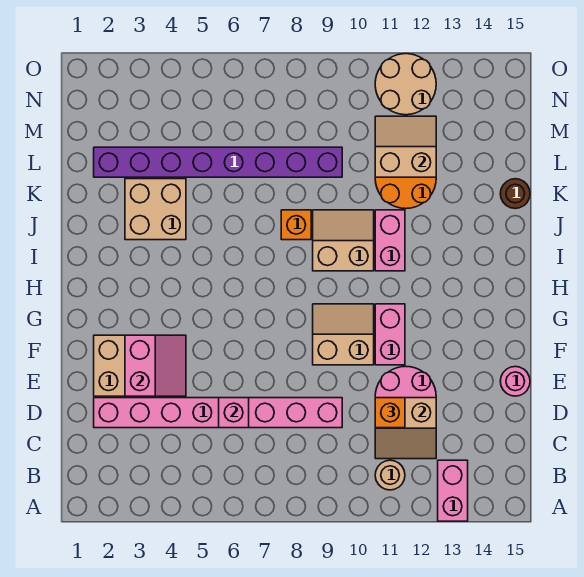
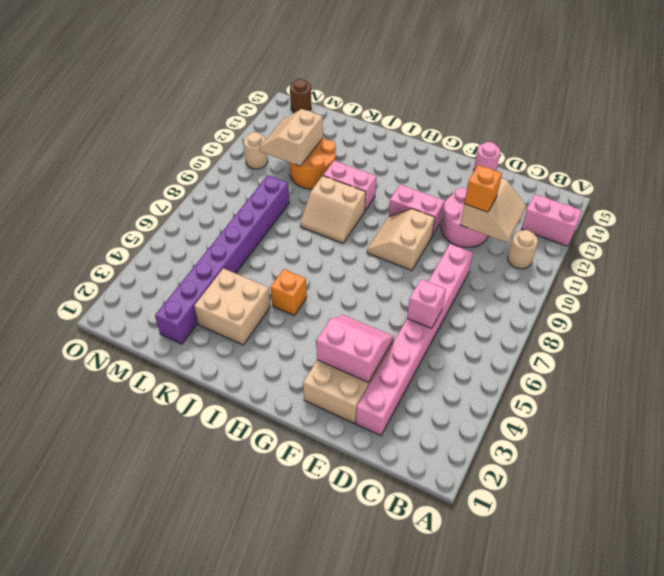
tan 2x2 slope [313,210,374,271] -> tan 2x2 slope turned to [300,176,366,243]
orange 1x1 brick [281,210,311,240] -> orange 1x1 brick moved to [270,269,307,315]
brown 1x1 round brick [500,179,530,209] -> brown 1x1 round brick moved to [290,79,311,113]
tan 2x2 round brick [375,54,436,115] -> tan 1x1 round brick [244,132,268,169]

